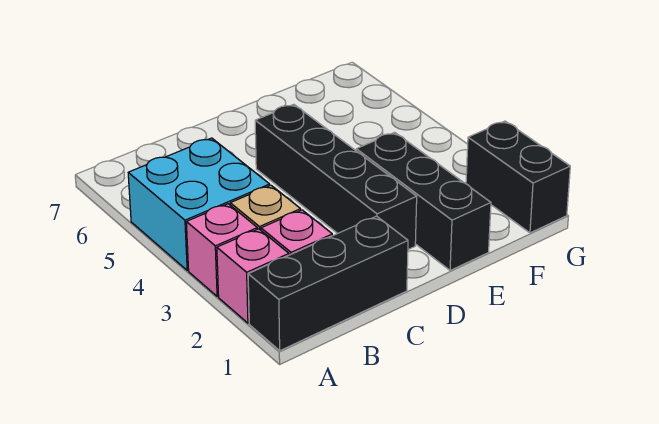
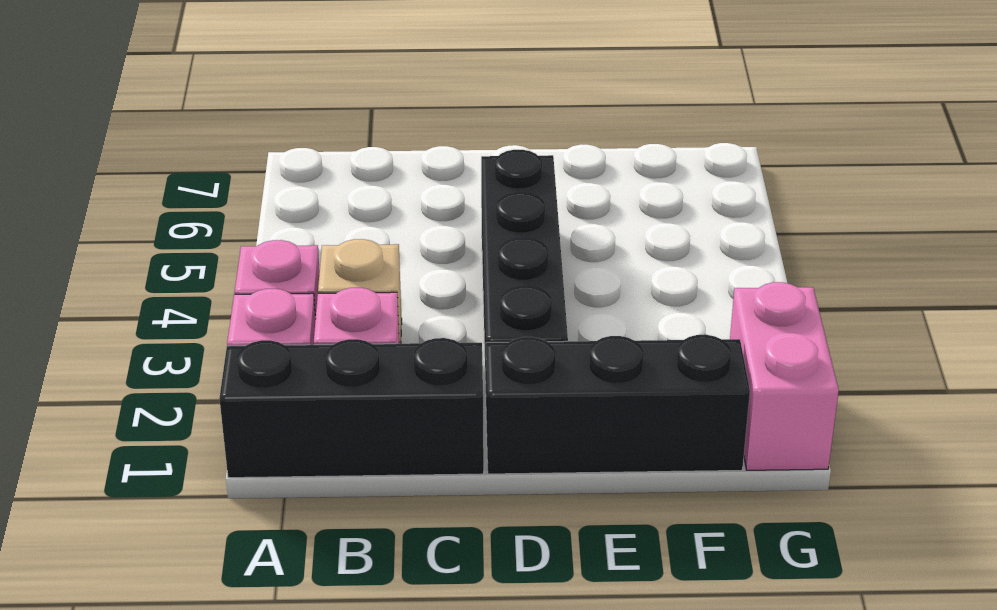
cyan 2x2 brick [128,138,270,270] -> none
black 1x3 brick [356,132,491,270] -> black 1x3 brick turned to [486,335,750,474]
black 1x2 brick [466,121,570,233] -> pink 1x2 brick [730,282,839,470]

